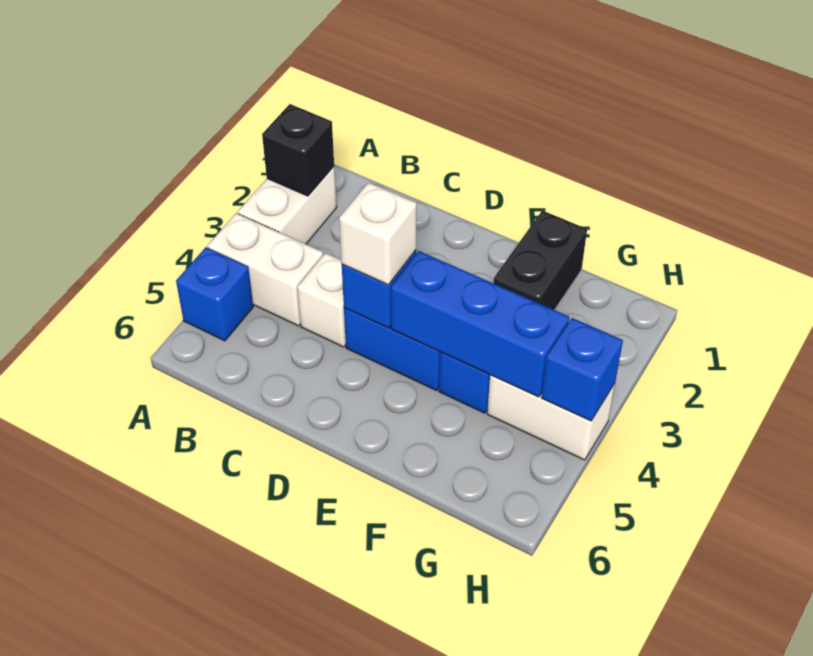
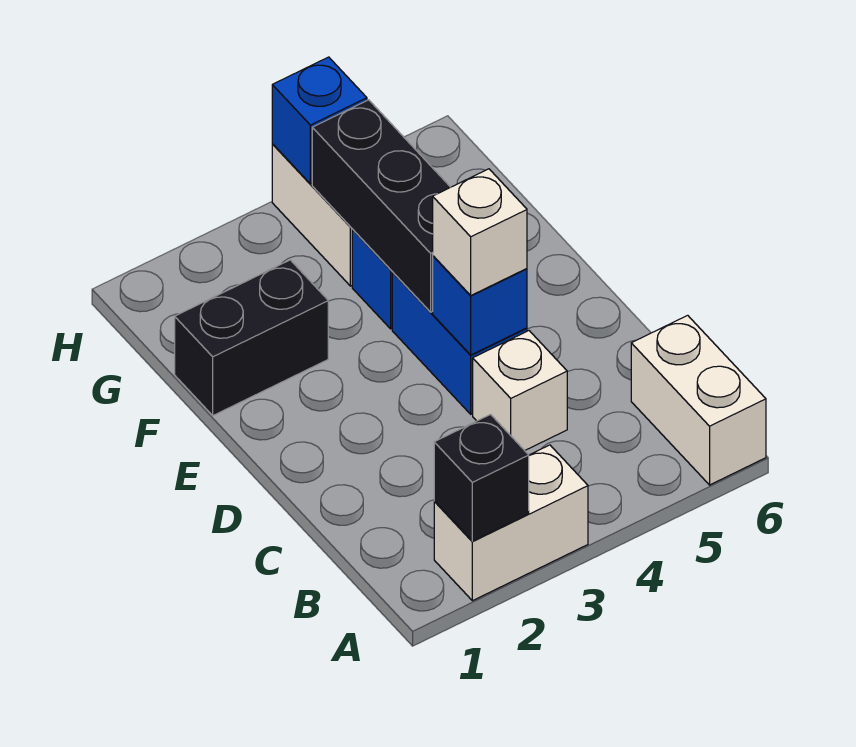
white 1x2 brick [208,213,323,326] -> white 1x2 brick moved to [631,315,766,485]
blue 1x1 brick [176,247,253,341] -> none
blue 1x3 brick [391,251,569,397] -> black 1x3 brick [312,100,450,312]

